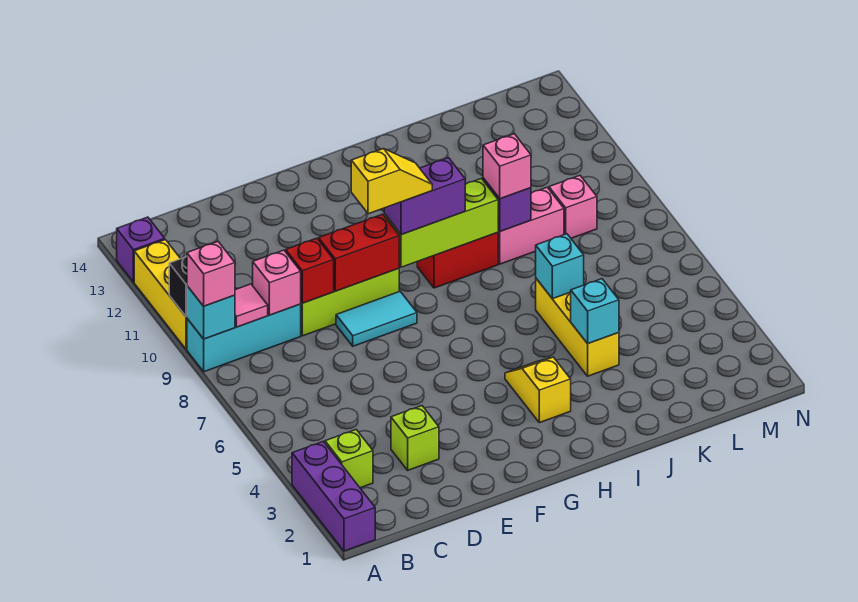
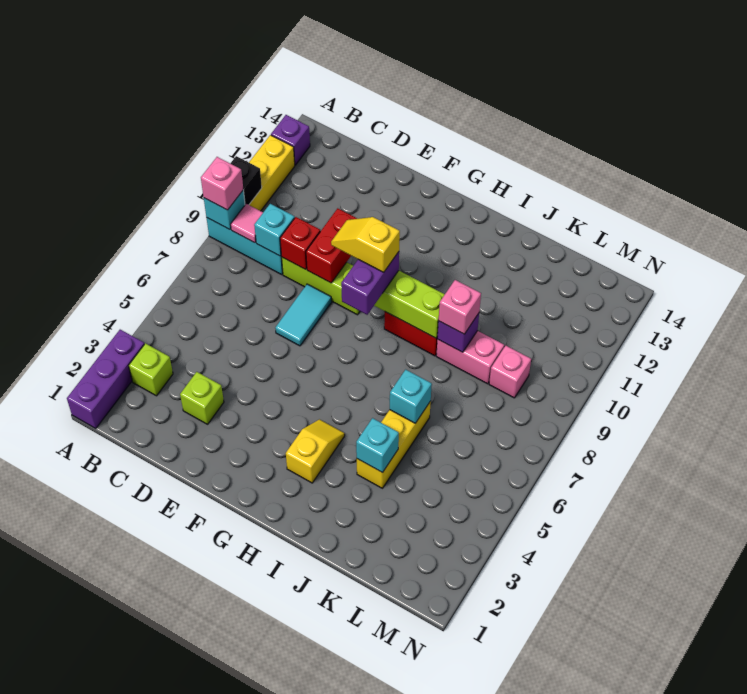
pink 1x1 brick [253,250,301,315] -> cyan 1x1 brick [254,204,295,256]
cyan 1x2 tile [336,291,417,346] -> cyan 1x2 tile turned to [275,284,331,346]
red 1x2 brick [319,214,399,291] -> red 1x2 brick turned to [306,208,357,283]
yellow 1x2 slope [351,149,432,214] -> yellow 1x2 slope turned to [331,217,400,272]
purple 1x2 brick [384,158,465,235] -> purple 1x2 brick turned to [341,252,399,315]

